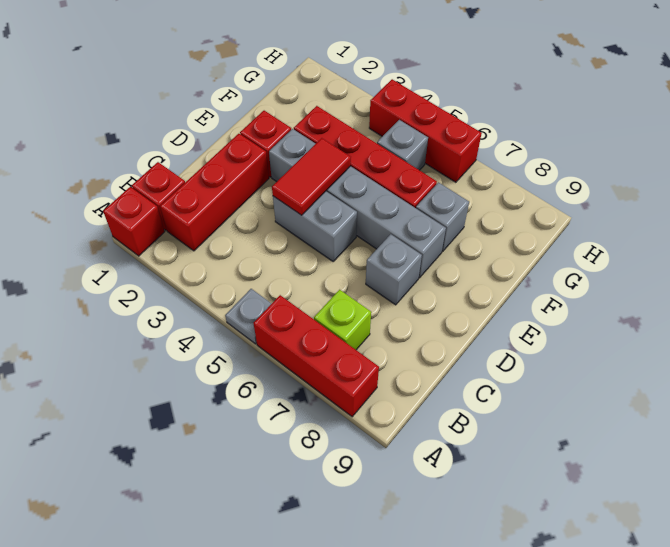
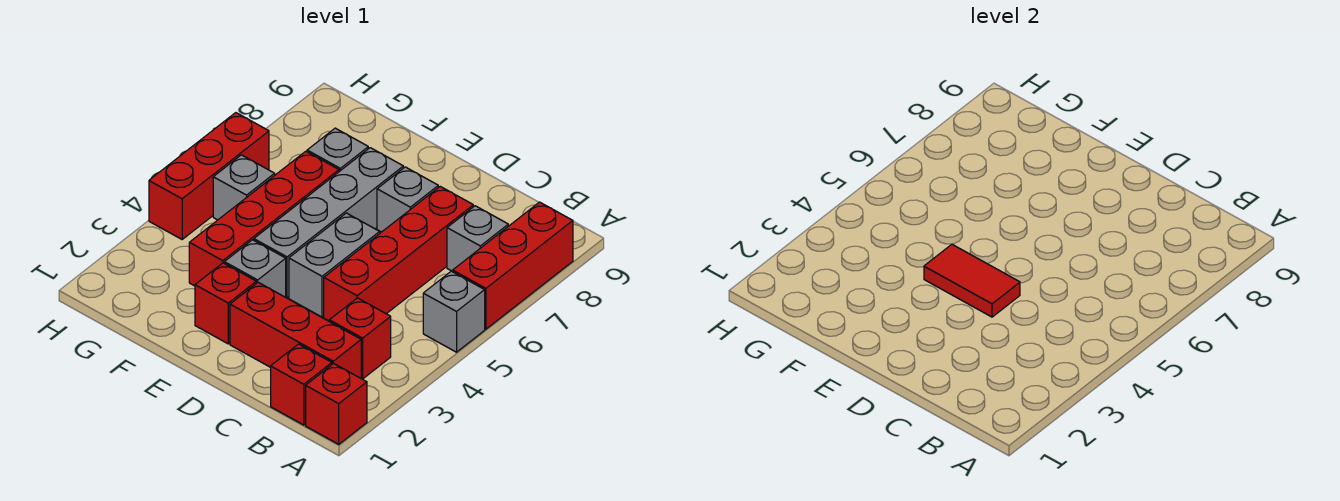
grey 1x1 plate [225,289,272,344] -> grey 1x1 brick [423,271,485,352]
none -> red 1x1 brick [329,298,391,379]
lime 1x1 brick [314,290,371,350] -> grey 1x1 brick [447,206,508,271]
none -> red 1x4 brick [324,186,473,321]

